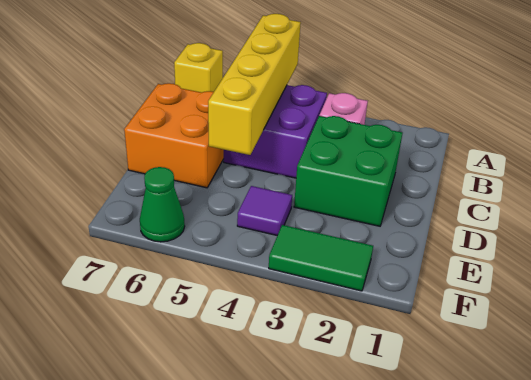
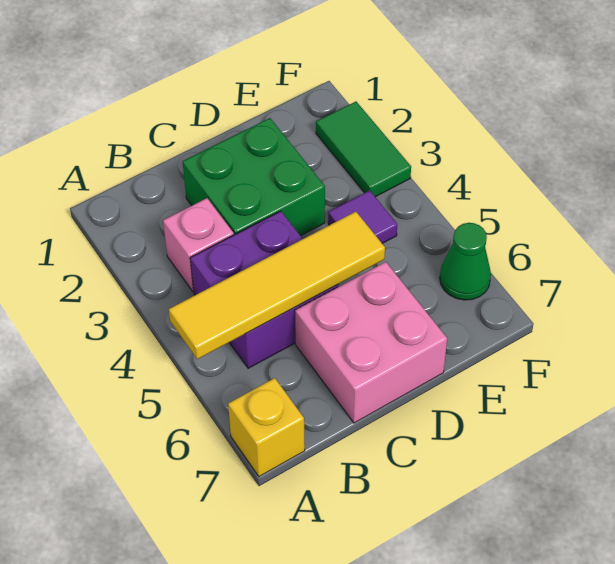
yellow 1x4 brick [208,14,301,155] -> yellow 1x4 tile [169,212,385,359]
orange 2x2 brick [124,83,224,188] -> pink 2x2 brick [295,262,447,423]

